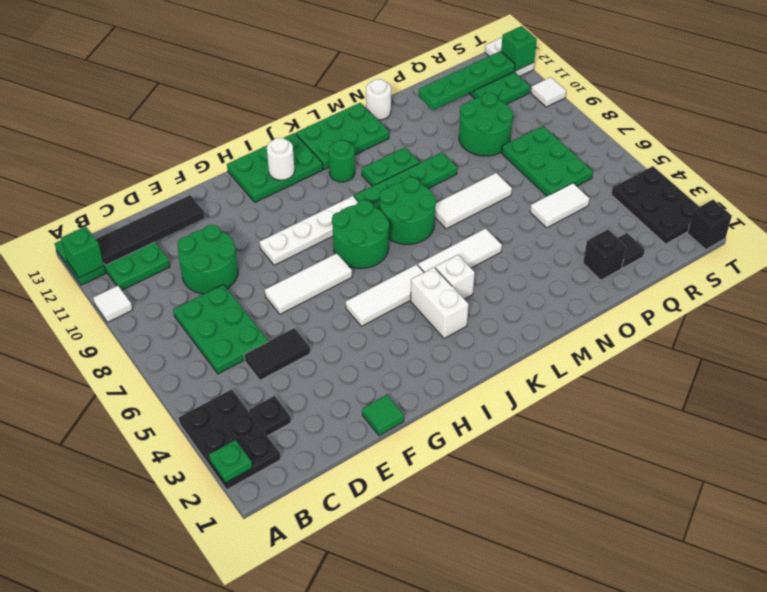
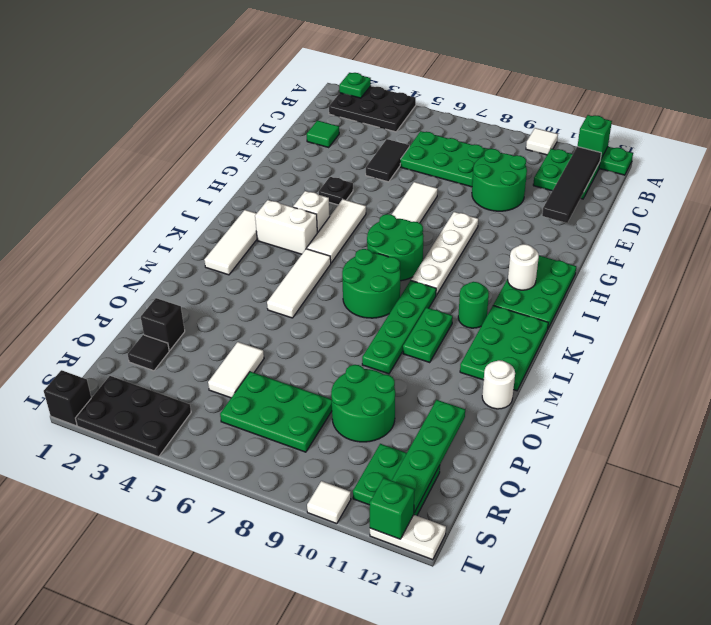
black 1x1 plate [249,396,291,436] -> black 1x1 plate moved to [319,177,353,205]
green 1x1 tile [362,395,404,436] -> green 1x1 tile moved to [307,120,339,147]
white 1x1 brick [435,255,475,299] -> white 1x1 brick moved to [293,191,330,233]
white 1x3 tile [435,173,512,229] -> white 1x3 tile moved to [204,210,257,275]

